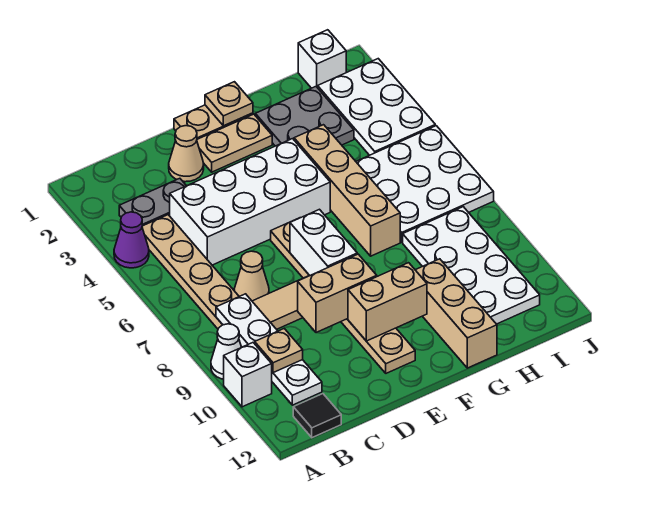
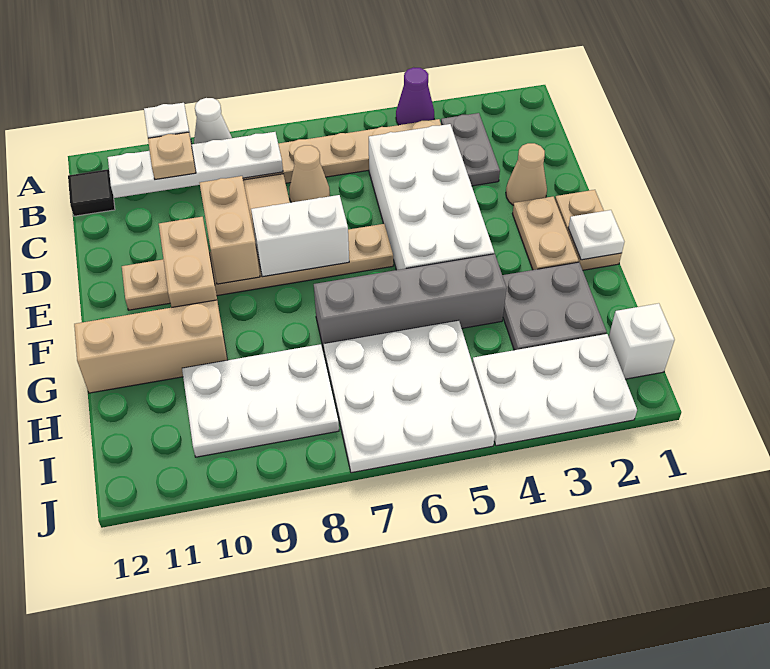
tan 1x1 plate [205,82,253,126] -> white 1x1 plate [568,210,624,260]
tan 1x4 brick [294,125,400,256] -> grey 1x4 brick [314,254,507,350]
white 2x4 plate [403,207,540,324] -> white 2x3 plate [182,344,339,457]

